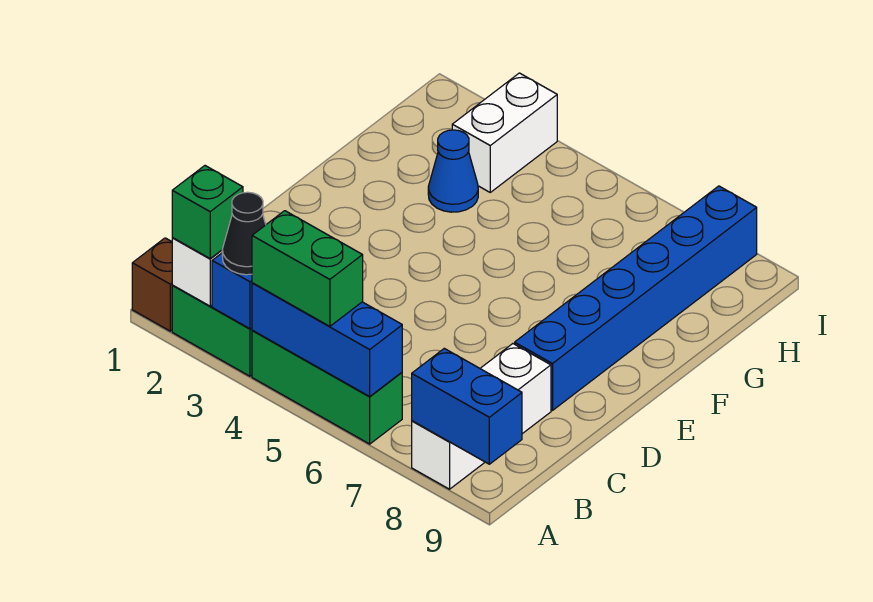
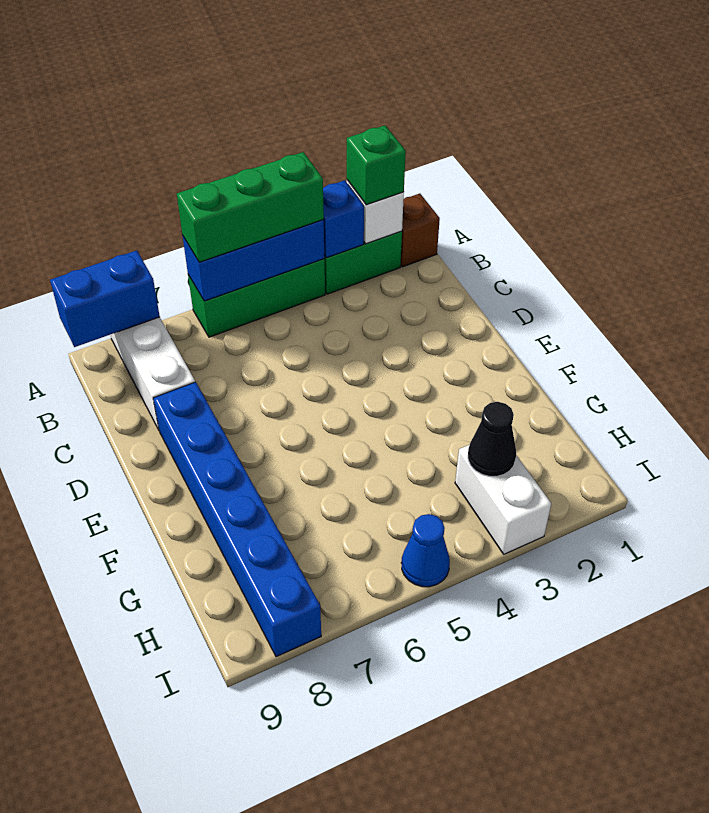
black 1x1 cone [222,192,266,275] -> black 1x1 cone moved to [468,402,516,476]
green 1x2 brick [252,211,363,326] -> green 1x3 brick [177,152,324,262]
blue 1x1 cone [428,130,478,212] -> blue 1x1 cone moved to [401,514,450,587]

